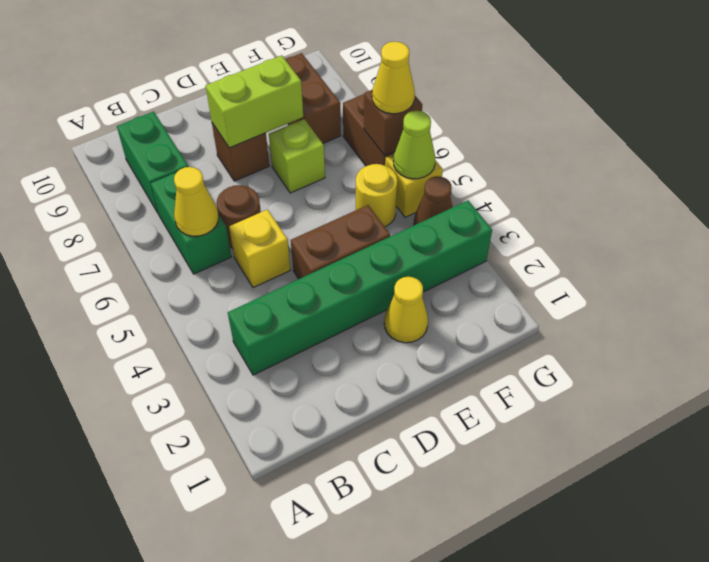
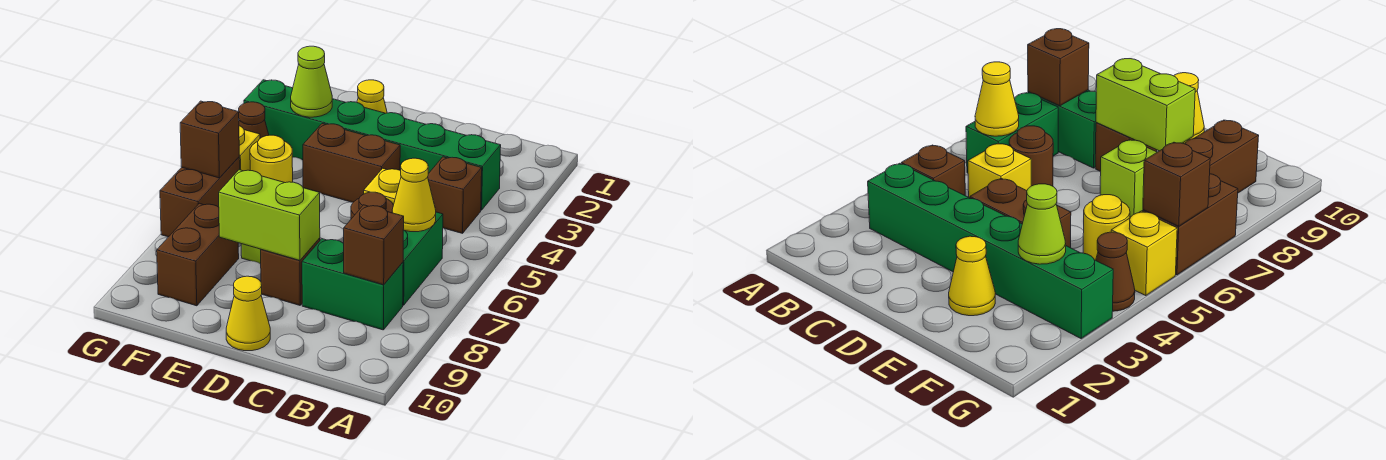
none -> brown 1x1 brick [428,157,482,233]
green 1x2 brick [117,112,188,213] -> green 1x2 brick turned to [302,239,403,330]
none -> brown 1x1 brick [344,205,404,285]
lime 1x1 cone [393,110,435,179] -> lime 1x1 cone moved to [291,46,332,117]
yellow 1x1 cone [372,42,415,114] -> yellow 1x1 cone moved to [226,276,270,351]

